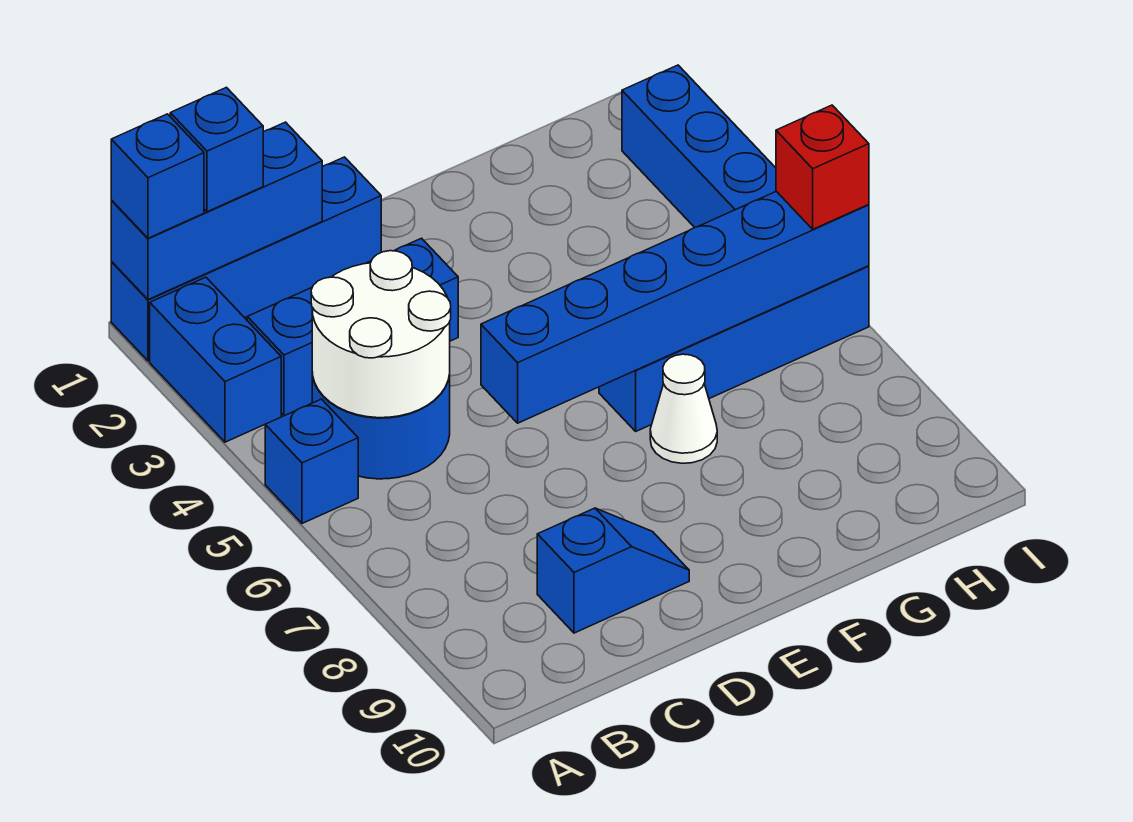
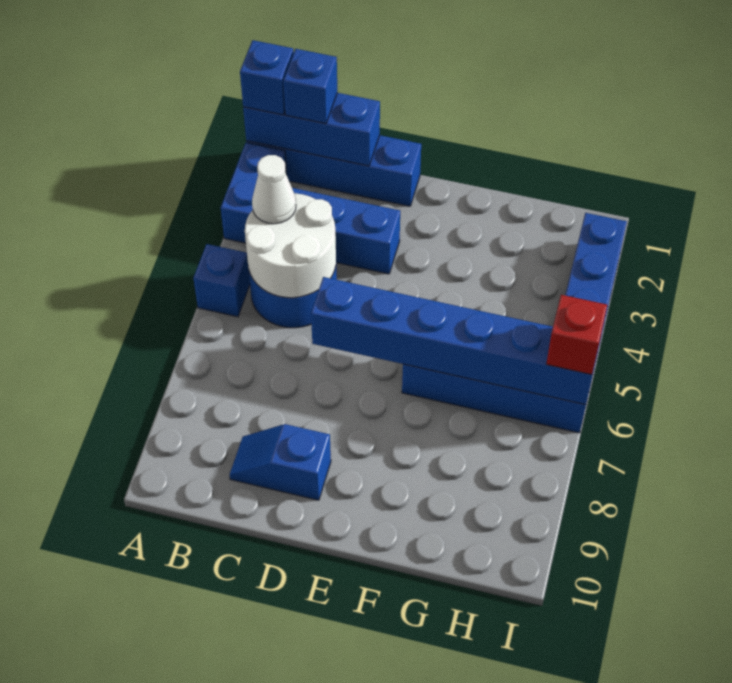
blue 1x2 slope [537,508,689,633] -> blue 1x2 slope turned to [230,424,331,500]
white 1x1 cone [650,354,717,463] -> white 1x1 cone moved to [252,155,296,224]

